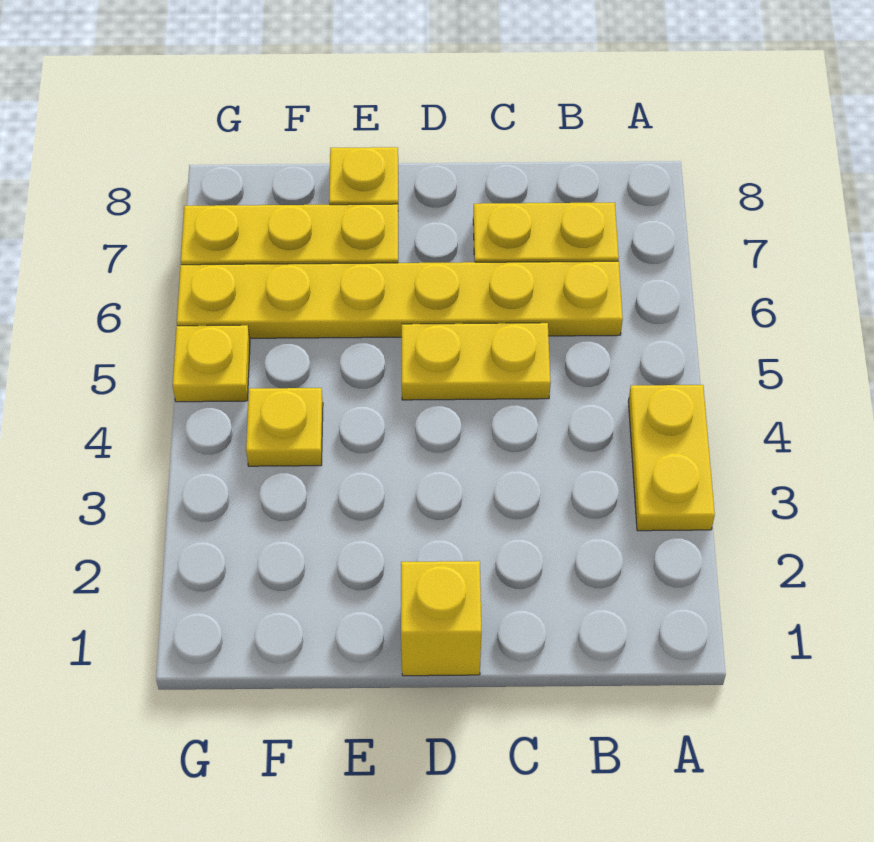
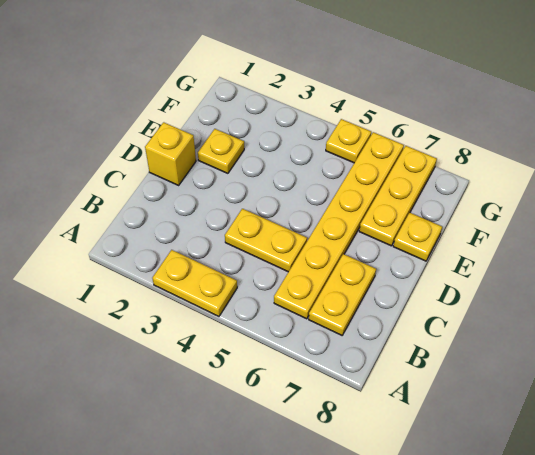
yellow 1x2 plate [402,323,551,400] -> yellow 1x2 plate turned to [225,209,307,272]
yellow 1x1 plate [246,388,323,466] -> yellow 1x1 plate moved to [198,129,244,173]

